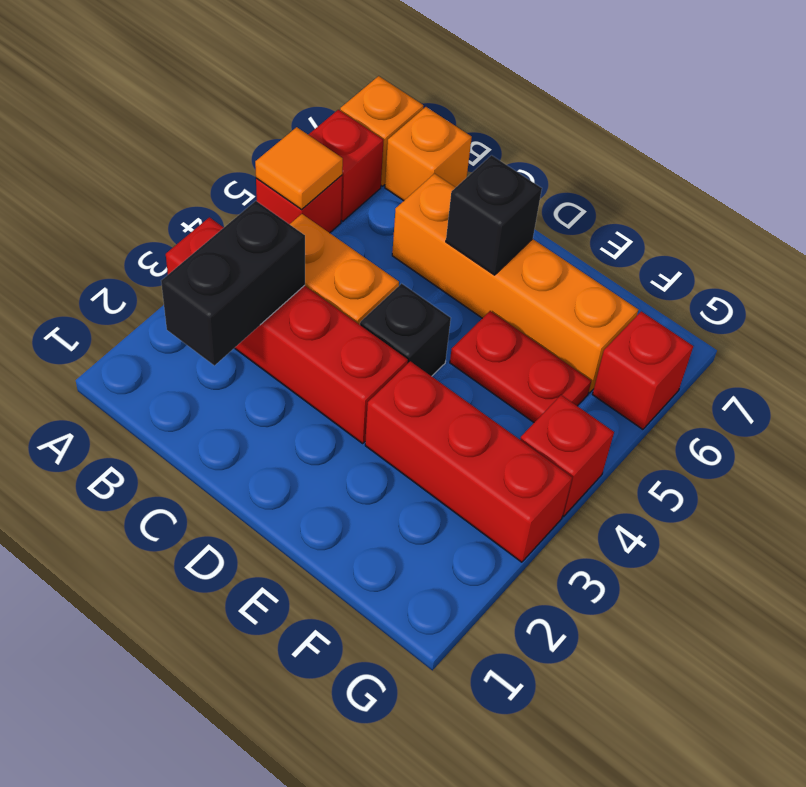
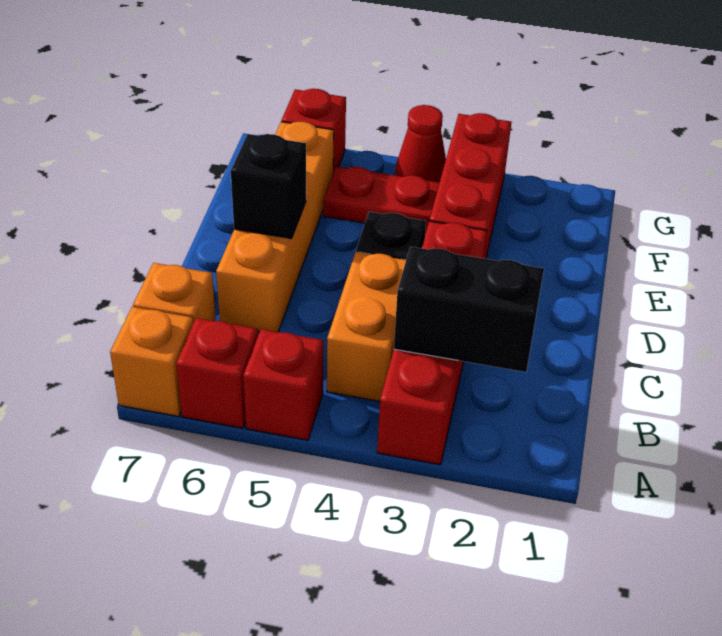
orange 1x1 tile [255,127,343,209] -> none
red 1x2 plate [450,311,591,422] -> red 1x2 plate turned to [323,166,440,233]
red 1x1 brick [520,395,614,516] -> red 1x1 cone [395,105,446,182]

